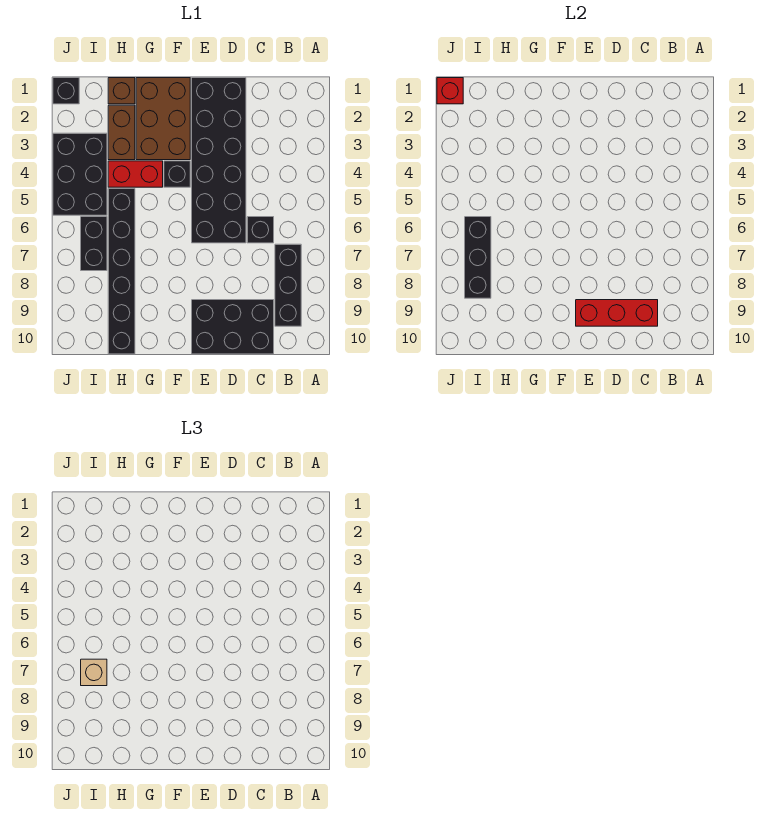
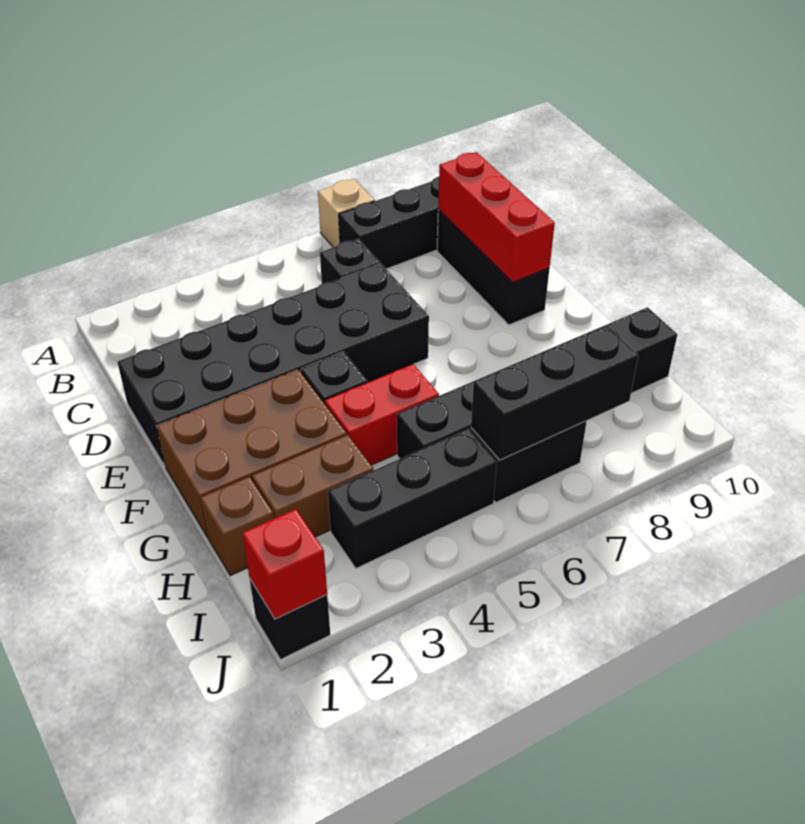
black 2x3 brick [192,300,274,354] -> black 1x3 brick [437,210,549,325]
red 1x2 brick [108,161,163,187] -> red 1x2 brick turned to [325,364,439,465]
black 2x3 brick [53,133,107,215] -> black 1x3 brick [328,429,497,568]
tan 1x1 brick [81,659,107,686] -> tan 1x1 brick moved to [318,179,375,247]

